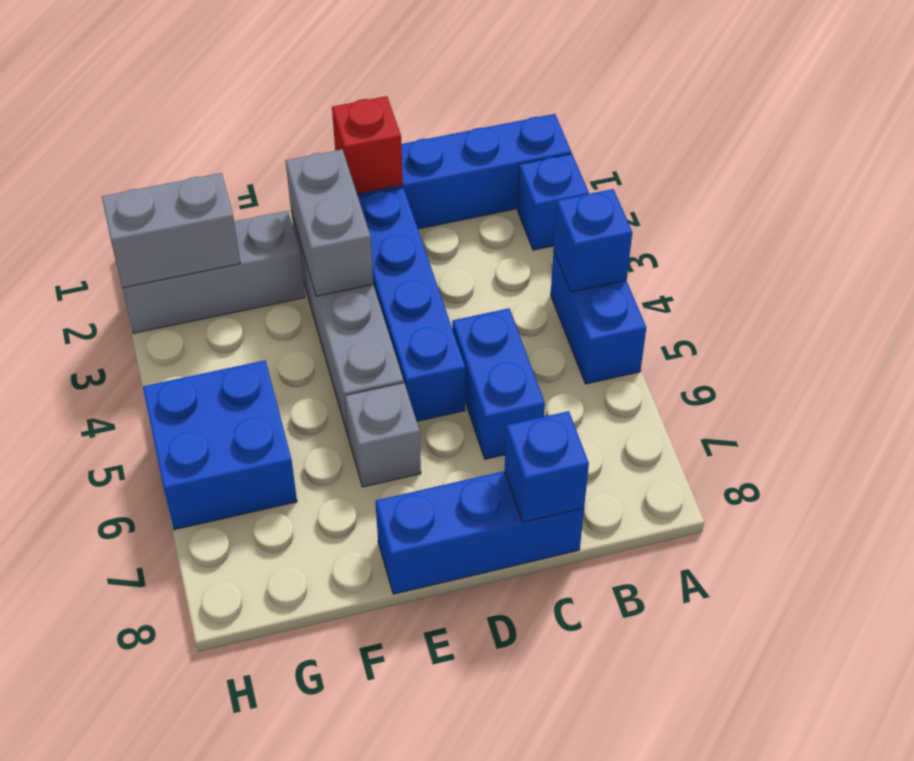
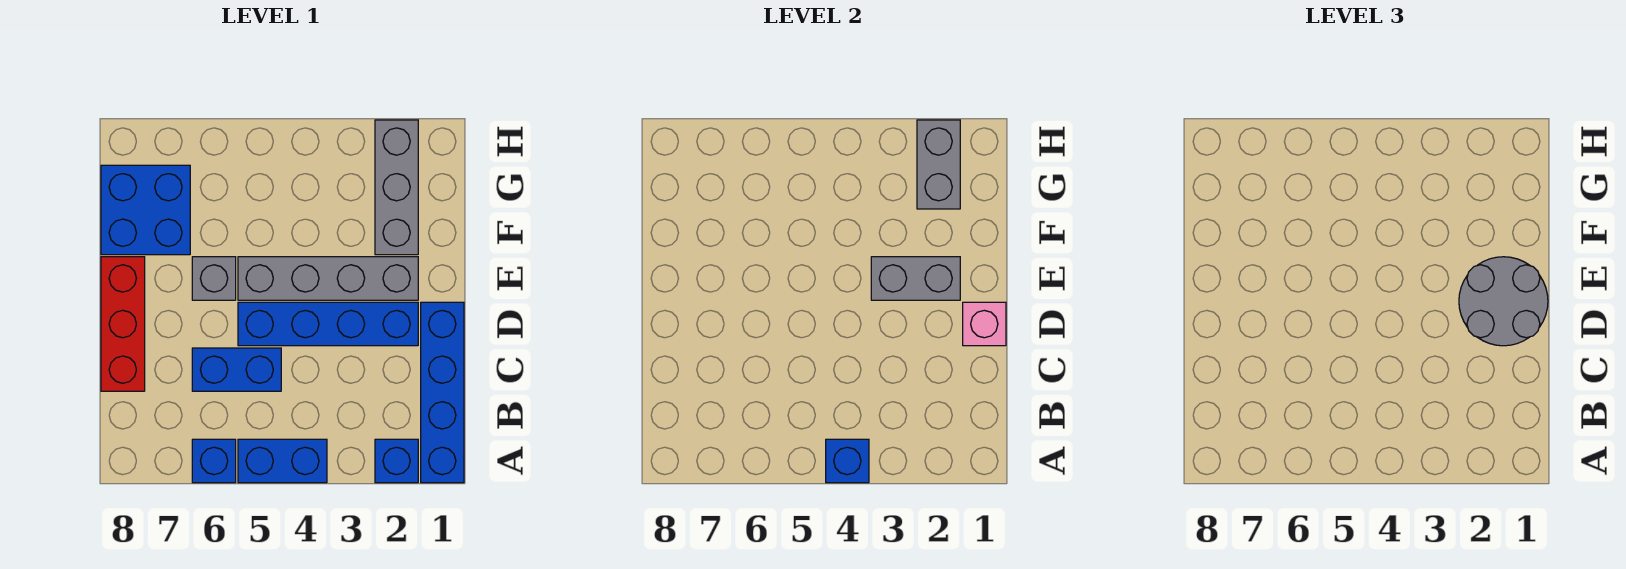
blue 1x3 brick [375,471,584,594] -> red 1x3 brick [101,257,145,391]
blue 1x1 brick [505,411,589,522] -> blue 1x1 brick moved to [192,439,236,483]
red 1x1 brick [332,96,403,194] -> pink 1x1 brick [963,302,1006,346]
none -> grey 2x2 round brick [1459,257,1548,346]
blue 2x2 brick [143,360,297,530] -> blue 2x2 brick moved to [101,165,190,255]

